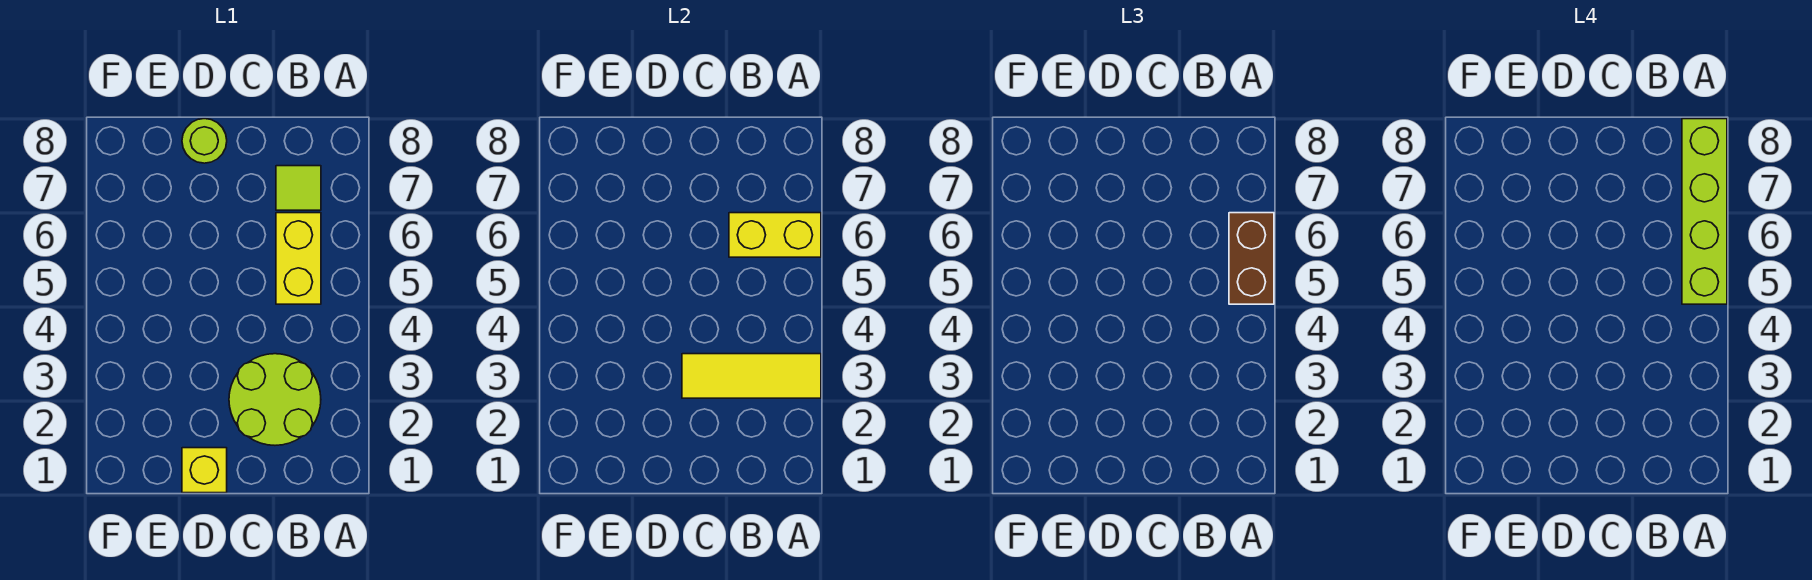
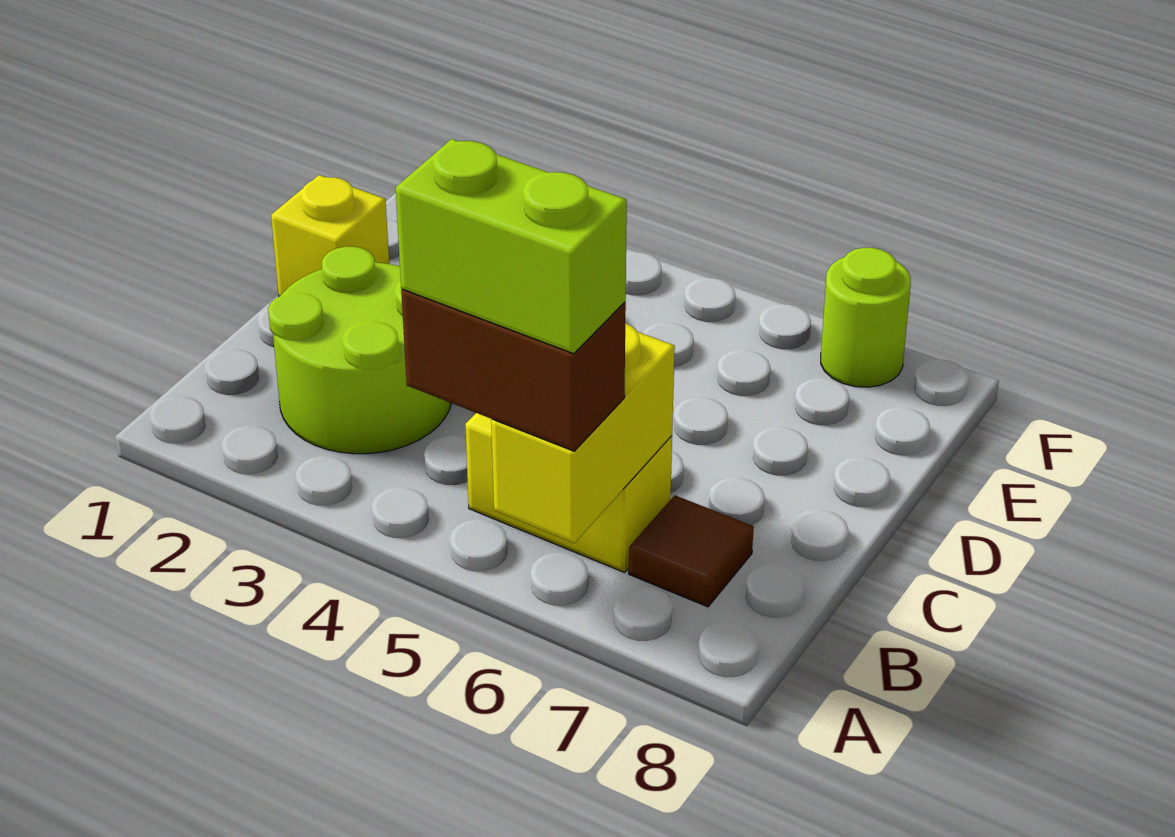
yellow 1x3 tile [682,354,821,398] -> none
lime 1x4 brick [1682,119,1727,304] -> lime 1x2 brick [396,139,627,354]
lime 1x1 tile [276,166,321,210] -> brown 1x1 tile [629,495,754,607]
lime 1x1 round brick [182,119,227,163] -> lime 1x1 round brick moved to [821,248,911,387]

